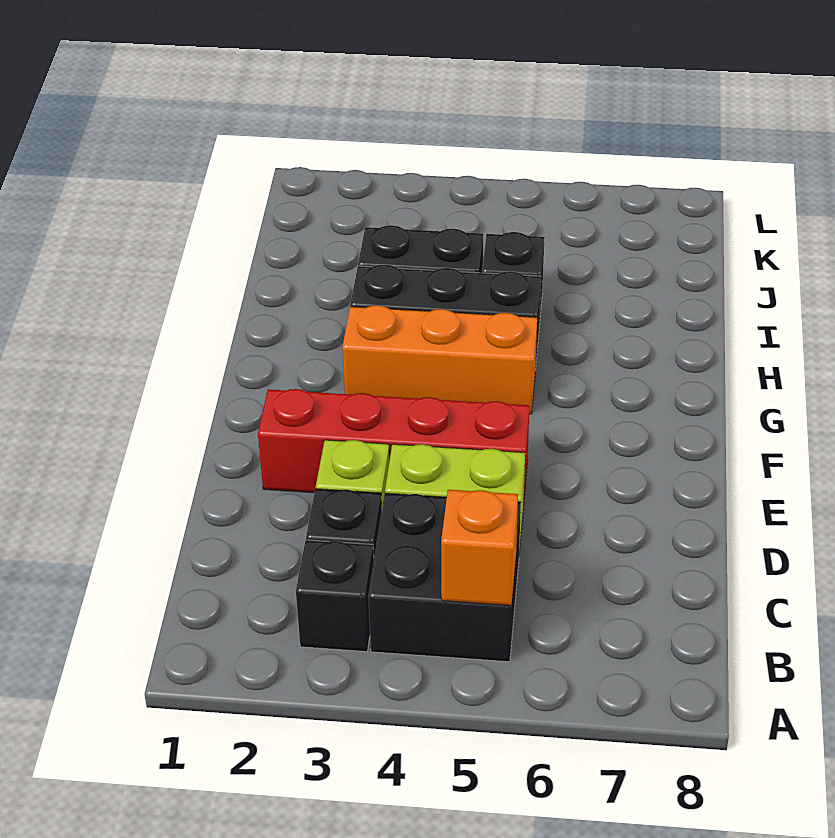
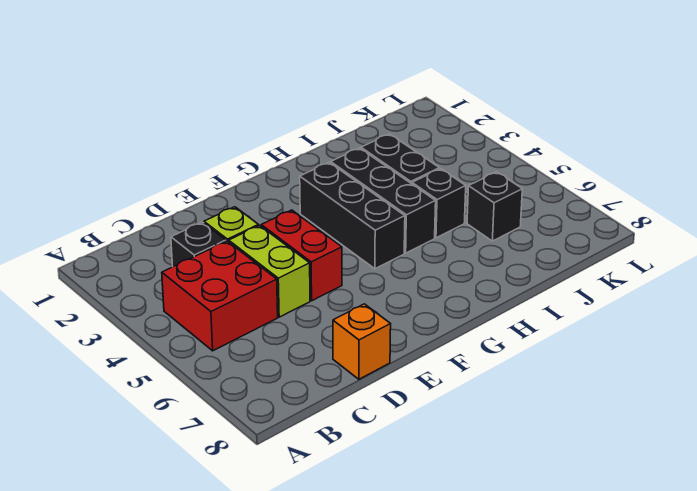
black 1x1 brick [296,540,374,652] -> black 1x1 brick moved to [467,172,522,241]
black 2x2 brick [368,493,521,662] -> red 2x2 brick [162,241,278,351]
orange 1x1 brick [441,490,518,605] -> orange 1x1 brick moved to [333,304,391,379]
red 1x4 brick [258,389,529,506] -> red 1x2 brick [261,210,342,301]
orange 1x3 brick [342,305,537,414] -> black 1x3 brick [300,162,405,269]

